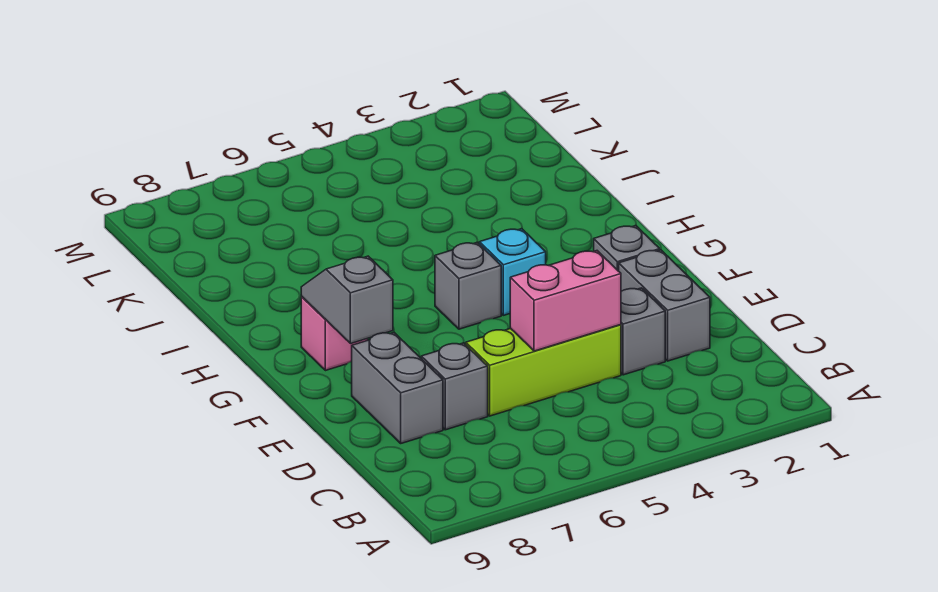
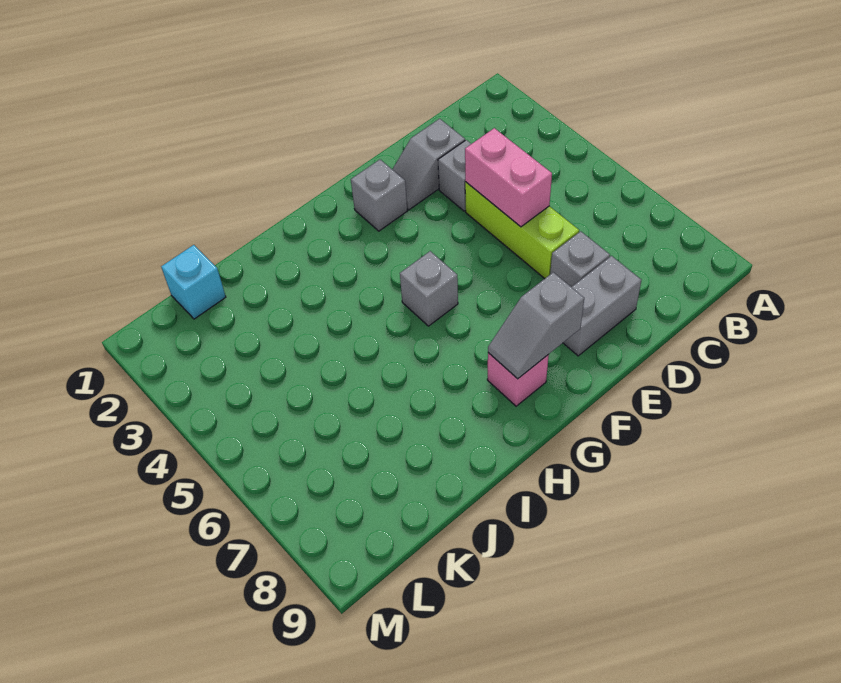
grey 1x2 brick [619,250,710,361] -> grey 1x2 slope [392,119,465,210]
cyan 1x1 brick [479,229,546,315] -> cyan 1x1 brick moved to [161,245,226,319]

